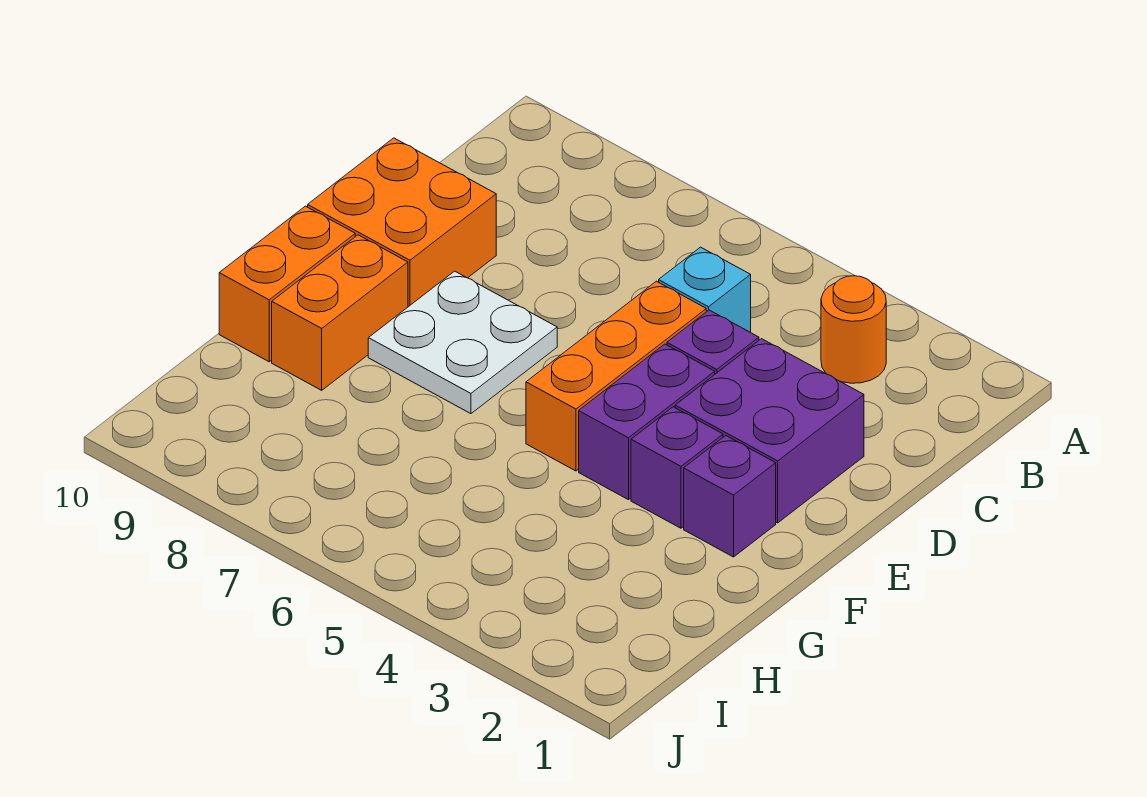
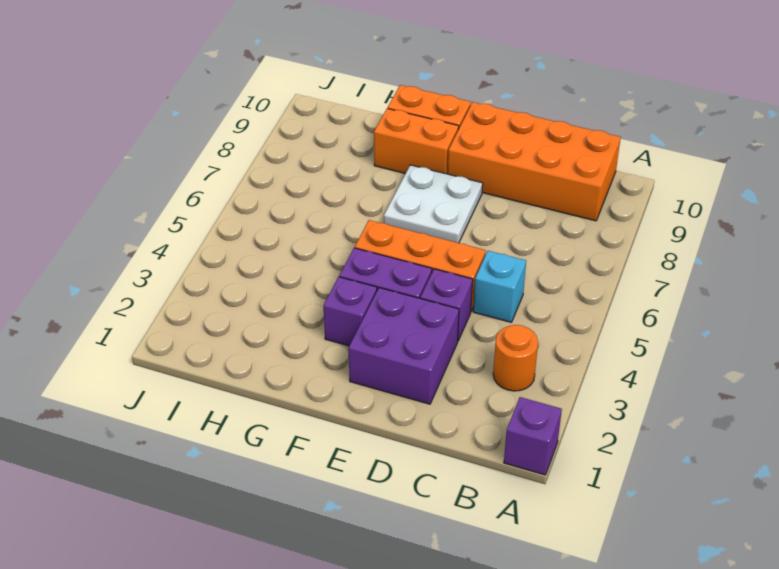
orange 2x2 brick [308,138,496,307] -> orange 2x4 brick [448,102,621,221]
purple 1x1 brick [684,436,776,557] -> purple 1x1 brick moved to [504,397,562,475]

